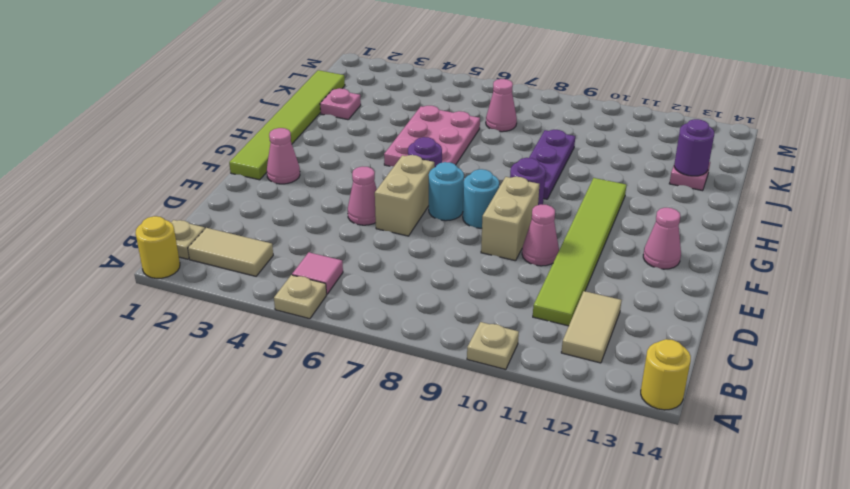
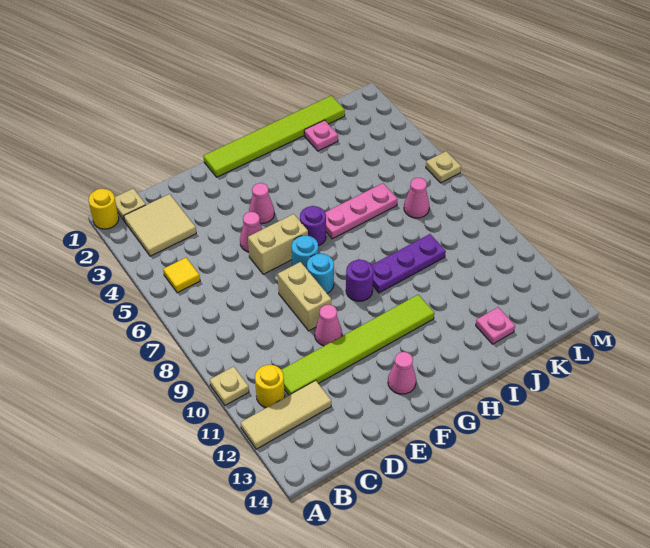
tan 1x1 plate [274,275,327,319] -> tan 1x1 plate moved to [426,151,461,183]
yellow 1x1 round brick [641,339,691,410] -> yellow 1x1 round brick moved to [255,365,285,408]
tan 1x2 tile [188,228,273,276] -> tan 2x2 tile [124,194,196,256]
pink 1x1 tile [292,252,343,294] -> yellow 1x1 tile [163,258,200,293]
tan 1x2 tile [561,291,622,363] -> tan 1x3 tile [241,380,331,449]
tan 1x2 brick [481,177,539,261] -> tan 1x2 brick turned to [278,262,331,331]
pink 1x1 cone [267,128,300,184] -> pink 1x1 cone moved to [249,183,274,224]
pink 2x3 plate [384,106,480,166] -> pink 1x3 plate [325,183,397,239]
purple 1x1 round brick [674,119,714,176] -> none

